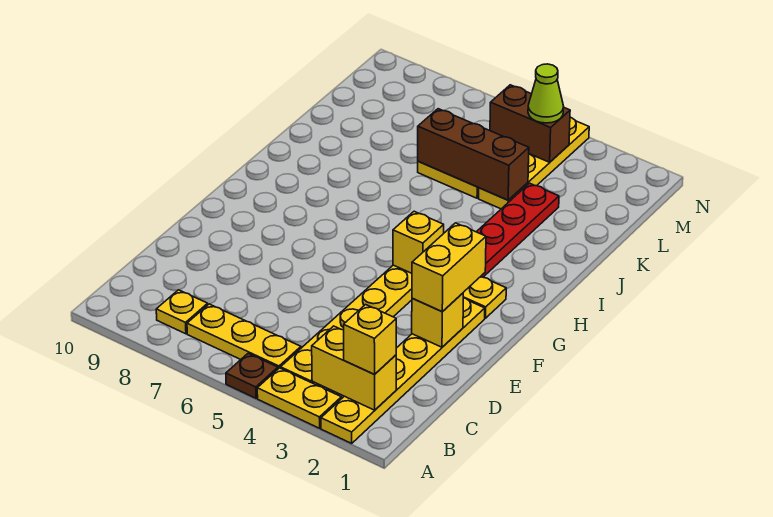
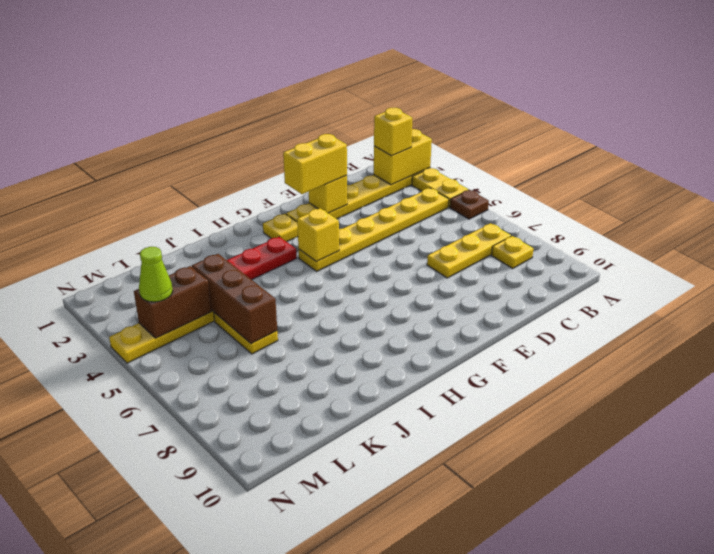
yellow 1x2 brick [312,326,396,410] -> yellow 1x2 brick turned to [374,129,432,185]
yellow 1x3 plate [187,304,301,369] -> yellow 1x3 plate turned to [427,223,511,278]
brown 1x2 brick [490,85,570,162] -> brown 1x2 brick turned to [134,266,211,338]

